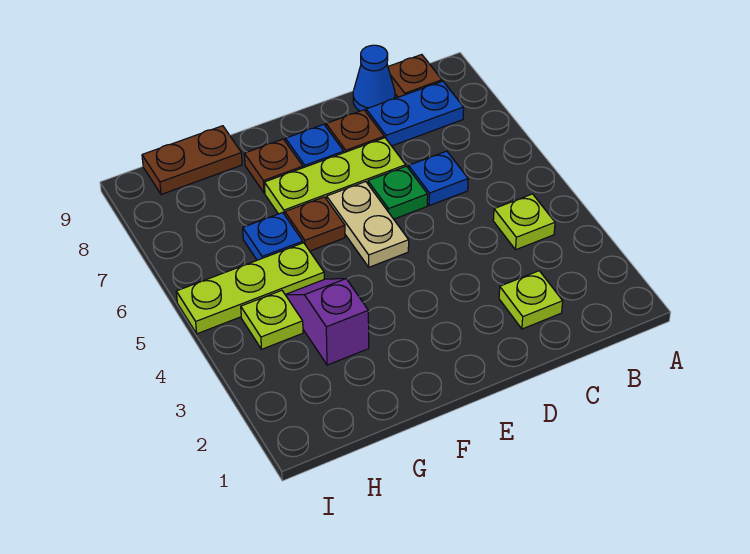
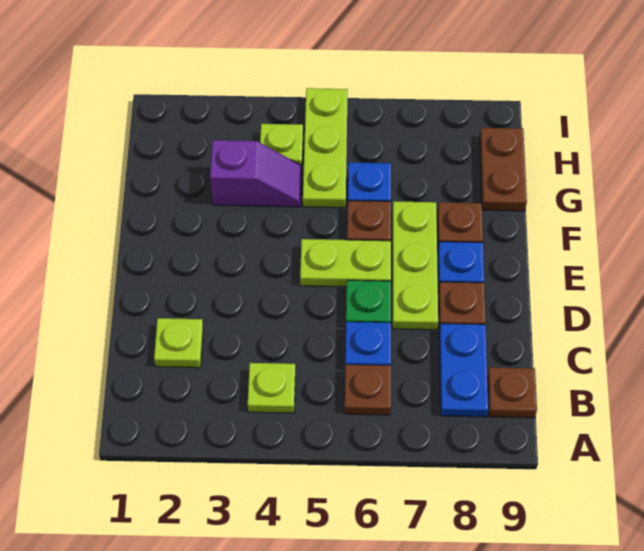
none -> brown 1x1 plate [345,365,391,415]
blue 1x1 cone [353,45,395,111] -> none
tan 1x2 plate [327,182,409,267] -> lime 1x2 plate [300,239,391,287]

